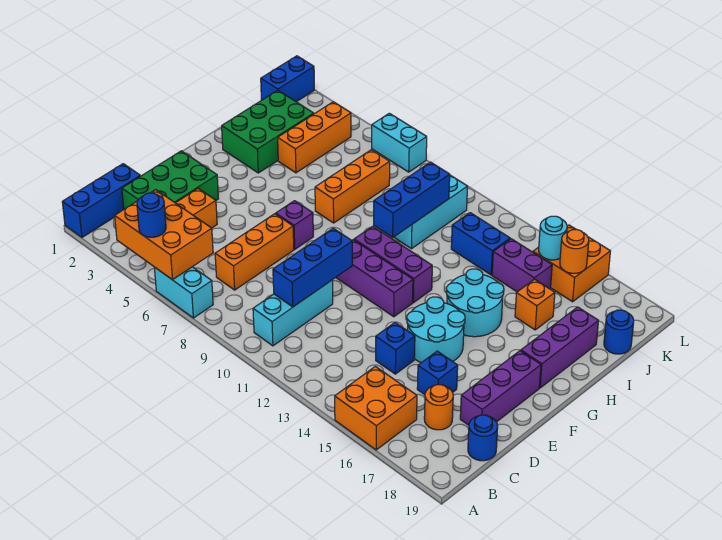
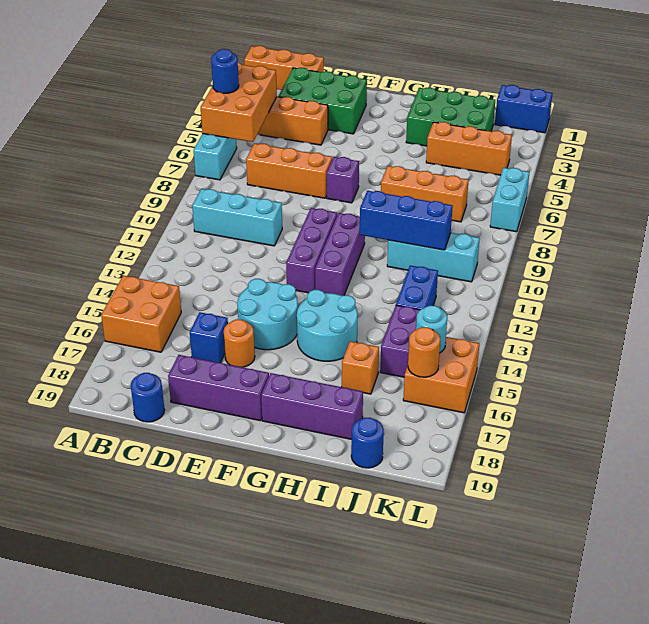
blue 1x3 brick [62,164,140,237] -> orange 1x3 brick [244,46,324,90]
blue 1x3 brick [273,228,353,307] -> none
orange 1x1 round brick [424,385,453,430] -> orange 1x1 round brick moved to [224,319,255,367]
blue 1x1 brick [376,323,415,374] -> none

